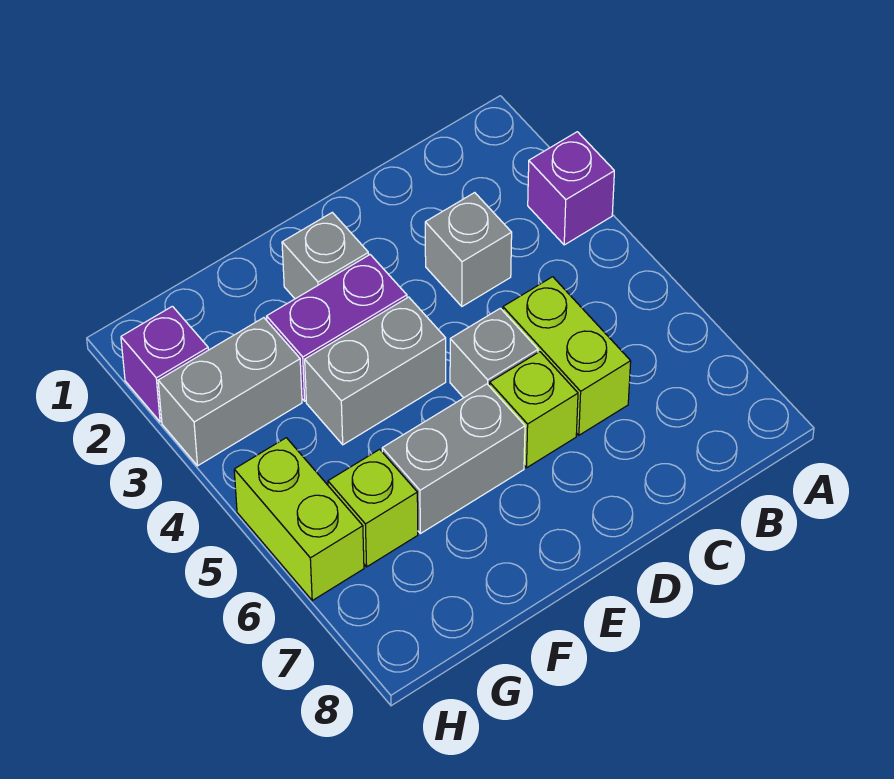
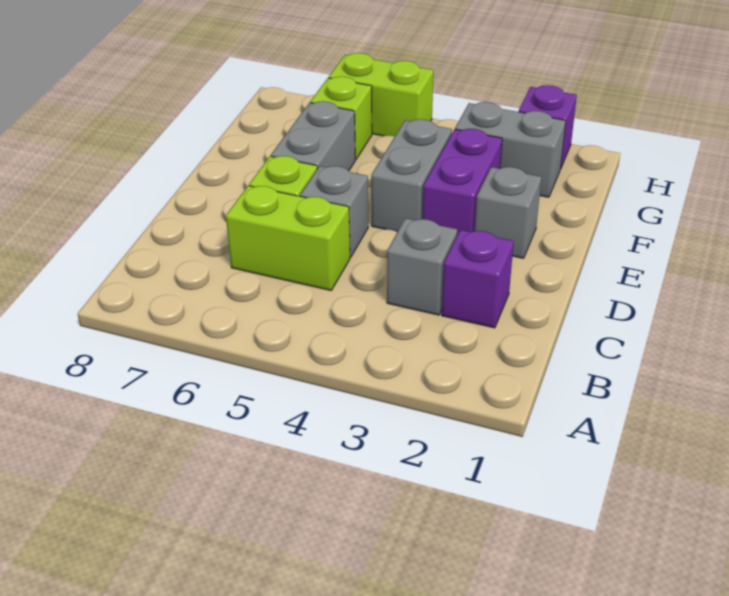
purple 1x1 brick [528,132,614,245] -> purple 1x1 brick moved to [442,230,514,328]
grey 1x2 brick [158,318,302,466] -> grey 1x2 brick turned to [455,102,566,197]

